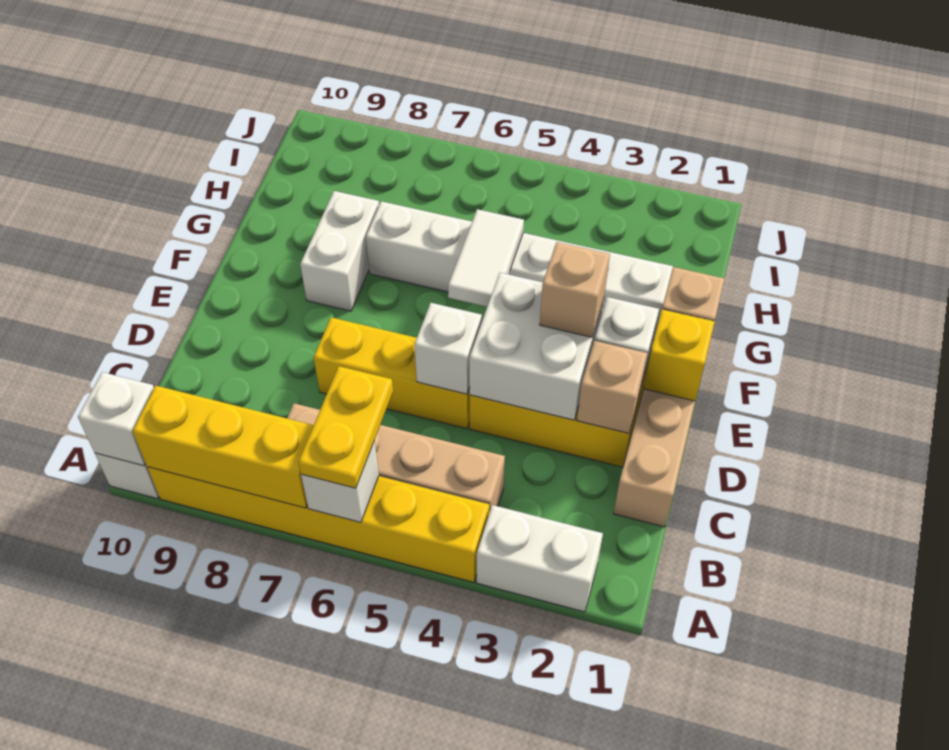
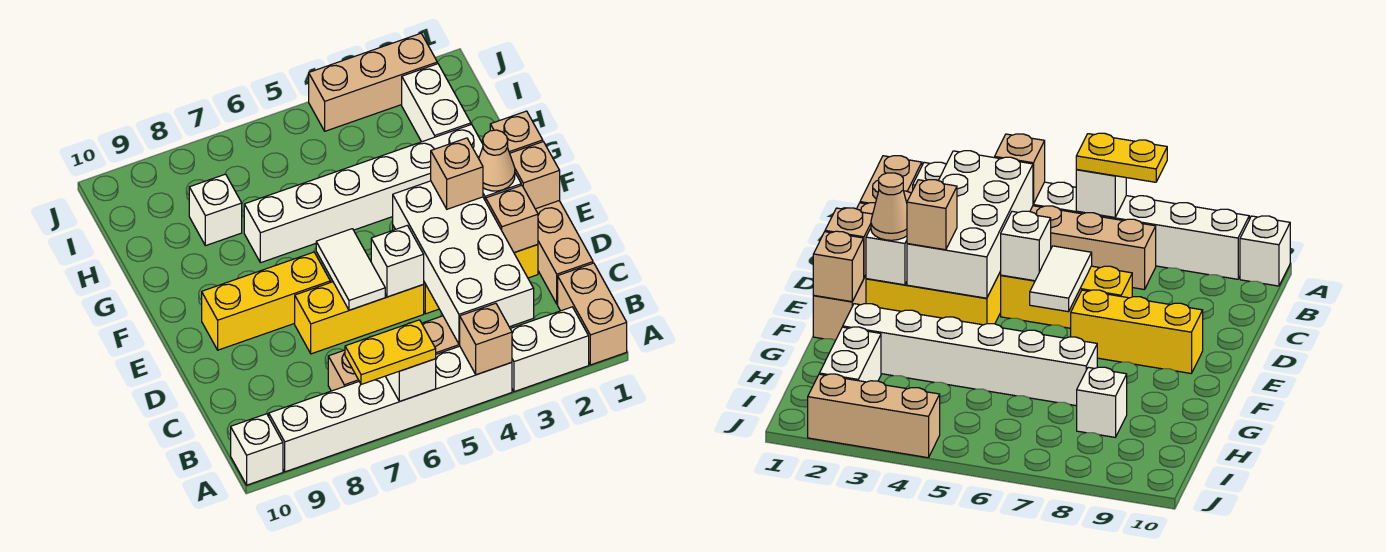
none -> tan 1x2 brick [558,263,627,365]
yellow 1x6 brick [147,467,489,582] -> white 1x6 brick [269,346,512,472]
none -> tan 1x1 brick [459,303,512,375]
yellow 1x2 plate [298,366,393,488] -> yellow 1x2 plate turned to [345,320,436,384]
yellow 1x3 brick [133,386,314,508] -> yellow 1x3 brick moved to [202,252,330,350]
white 1x1 brick [78,372,154,466] -> white 1x1 brick moved to [189,174,242,246]
white 2x2 brick [469,273,604,420] -> white 2x4 brick [393,181,534,344]
yellow 1x1 brick [644,309,715,401] -> tan 1x1 brick [510,142,560,209]
none -> tan 1x1 cone [479,130,515,191]
white 1x2 tile [448,209,524,307] -> white 1x2 tile moved to [316,229,385,310]
white 1x2 brick [300,191,379,311] -> white 1x2 brick moved to [402,64,471,142]
none -> tan 1x3 brick [309,33,437,131]

